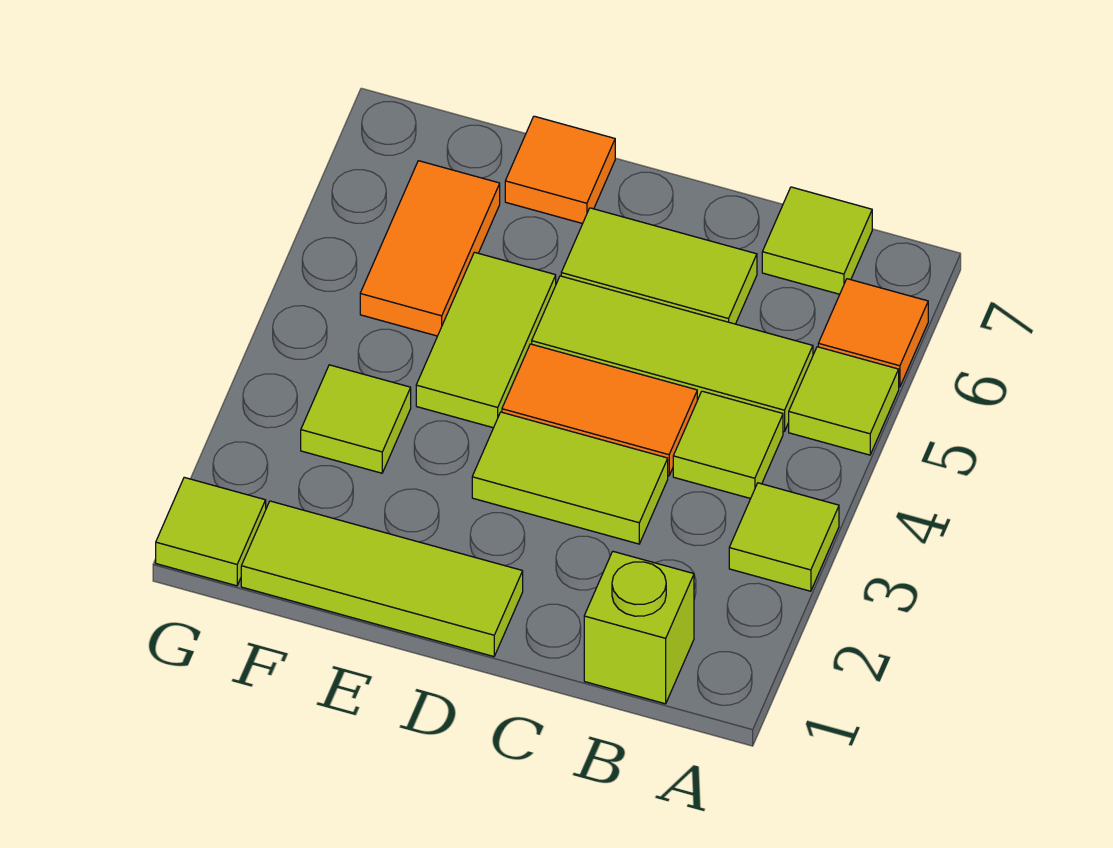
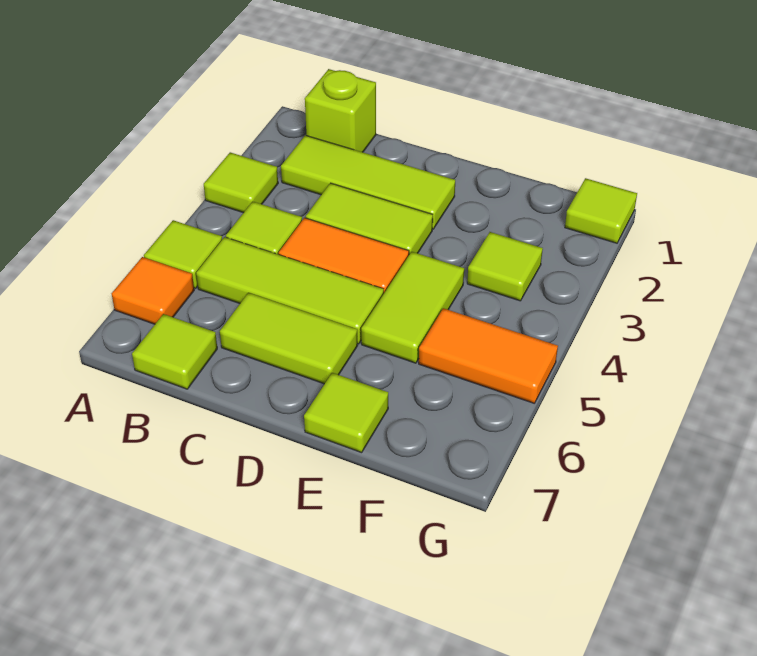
lime 1x3 tile [241,501,523,657] -> lime 1x3 tile moved to [281,135,455,229]
orange 1x1 tile [505,116,615,224] -> lime 1x1 tile [304,373,388,453]
orange 1x2 tile [360,161,500,336] -> orange 1x2 tile turned to [419,308,558,403]

